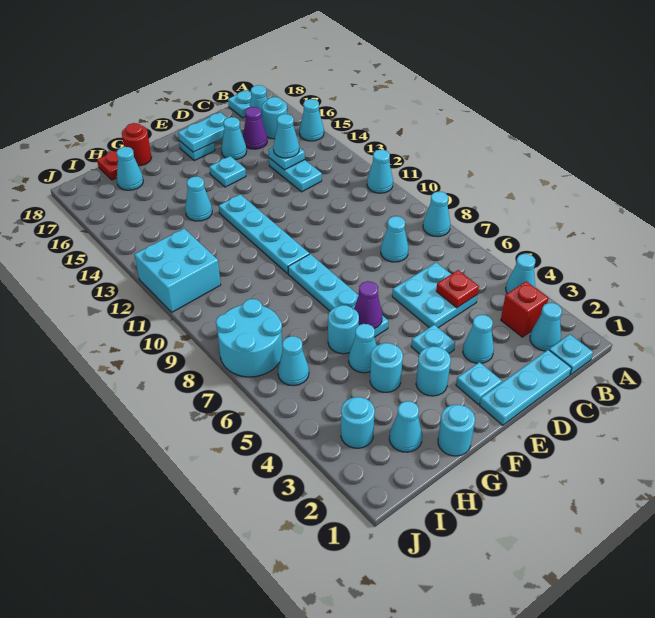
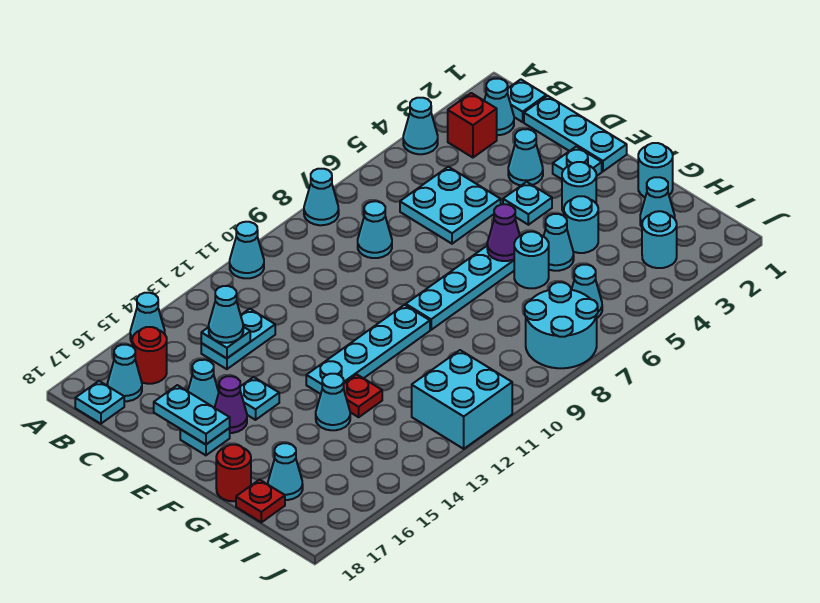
cyan 1x1 round brick [262,97,287,139] -> red 1x1 round brick [132,327,167,384]
red 1x1 plate [436,270,479,308] -> red 1x1 plate moved to [344,375,382,417]
purple 1x1 cone [243,107,267,149] -> purple 1x1 cone moved to [215,376,247,433]

